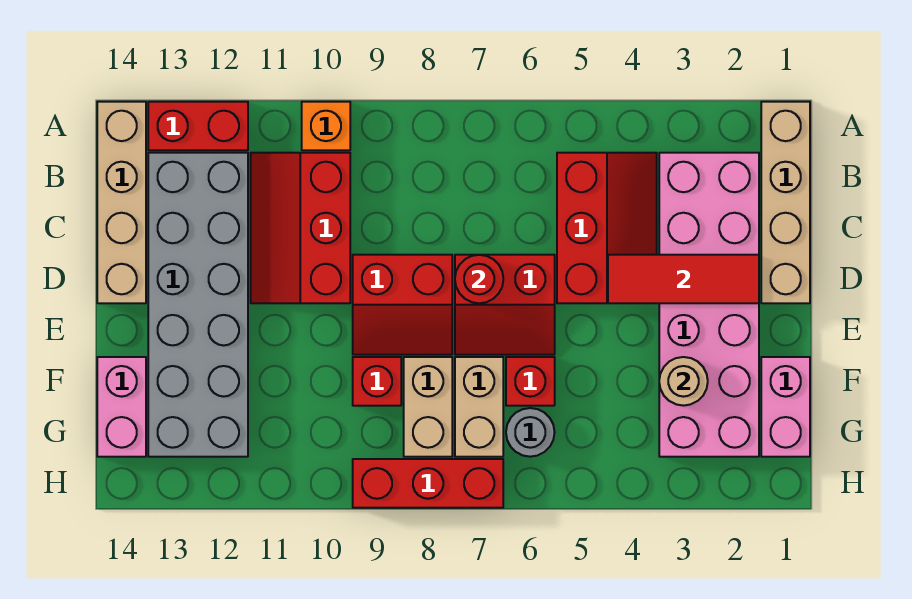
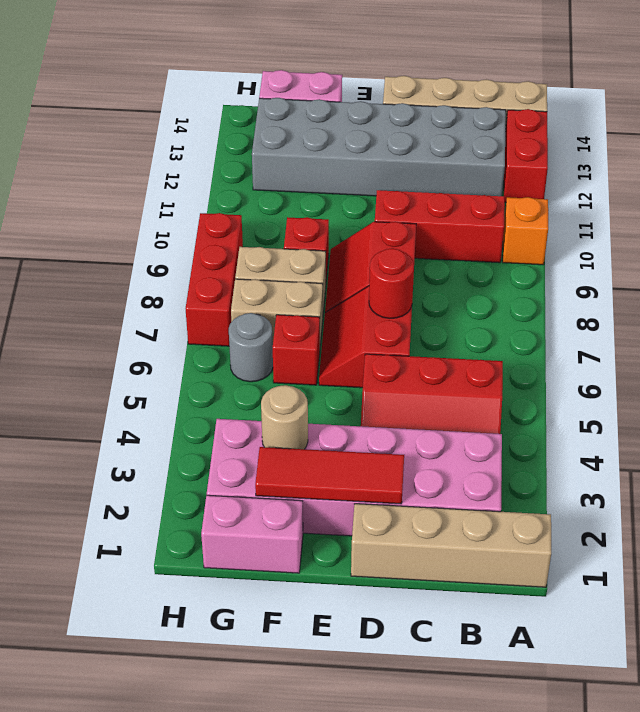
red 1x3 tile [608,255,759,303] -> red 1x3 tile turned to [255,447,404,504]

